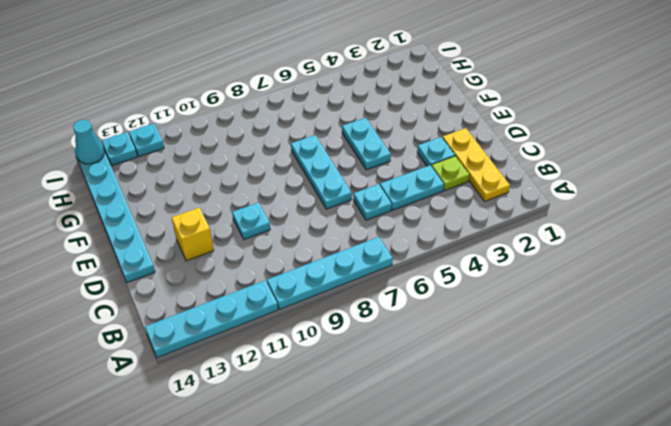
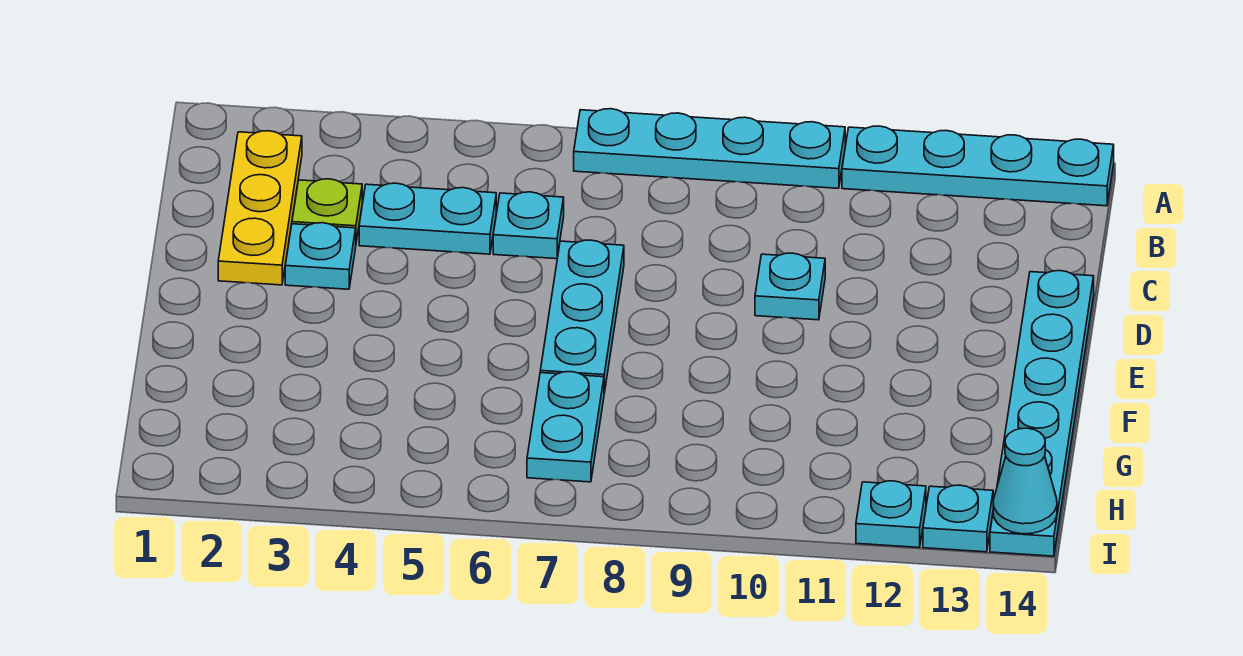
yellow 1x1 brick [172,208,214,261] -> none
cyan 1x2 plate [342,118,391,170] -> cyan 1x2 plate moved to [527,372,604,482]

